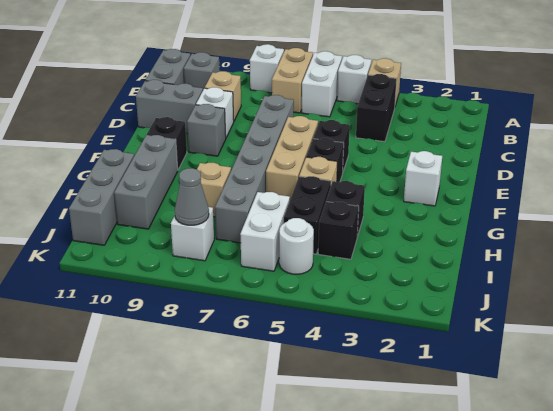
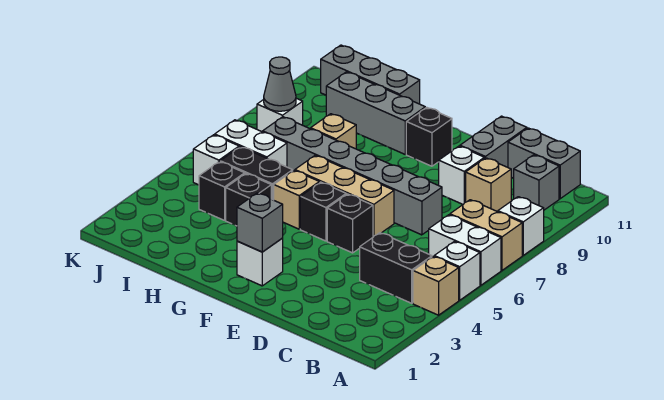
grey 1x1 brick [187,104,226,156] -> grey 1x1 brick moved to [237,193,283,252]
white 1x1 round brick [279,218,314,274] -> white 1x1 brick [193,135,239,185]

